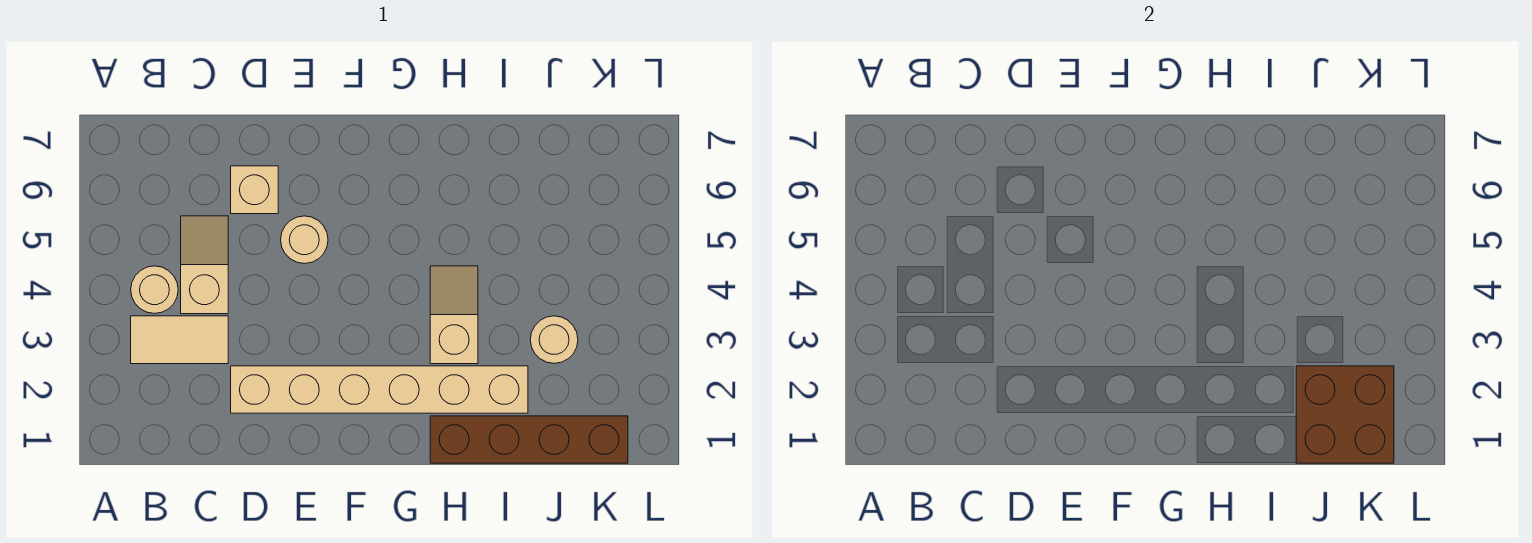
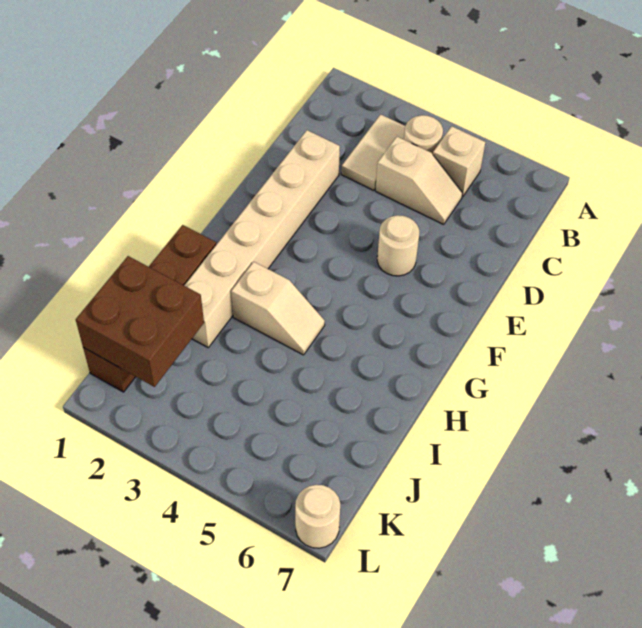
tan 1x1 brick [231,166,278,214] -> tan 1x1 brick moved to [433,126,485,197]
tan 1x1 round brick [530,316,578,363] -> tan 1x1 round brick moved to [295,485,340,548]

